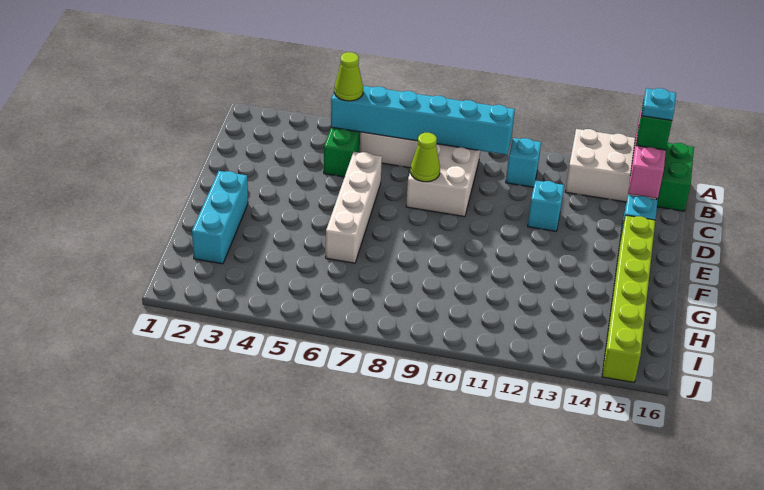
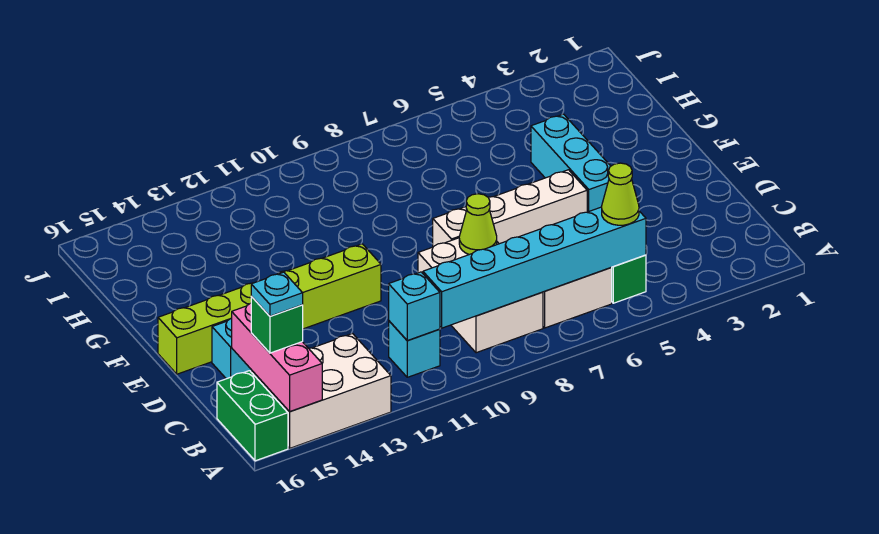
white 1x4 brick [326,152,382,263] -> white 1x4 brick turned to [433,170,587,247]
cyan 1x1 brick [528,180,564,231] -> cyan 1x1 brick moved to [389,272,440,341]
lime 1x6 brick [602,215,655,383] -> lime 1x6 brick turned to [158,244,381,374]
cyan 1x3 brick [192,171,248,264] -> cyan 1x3 brick moved to [531,114,611,212]

